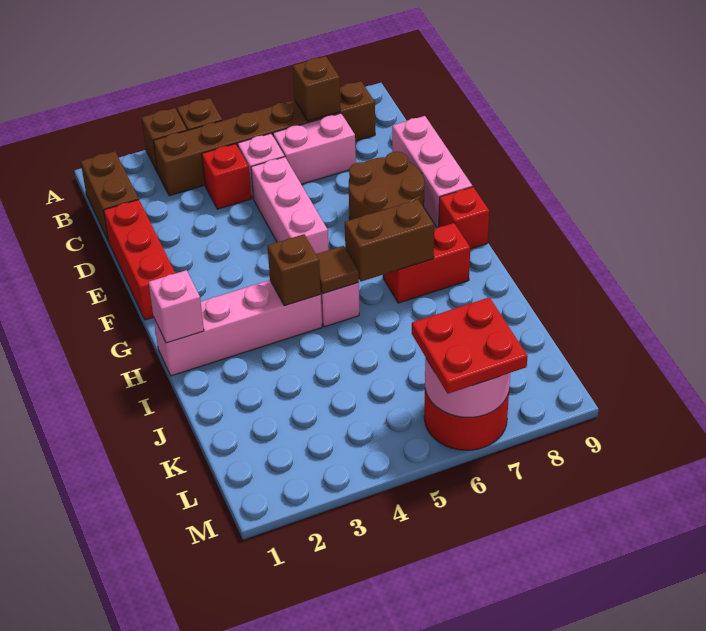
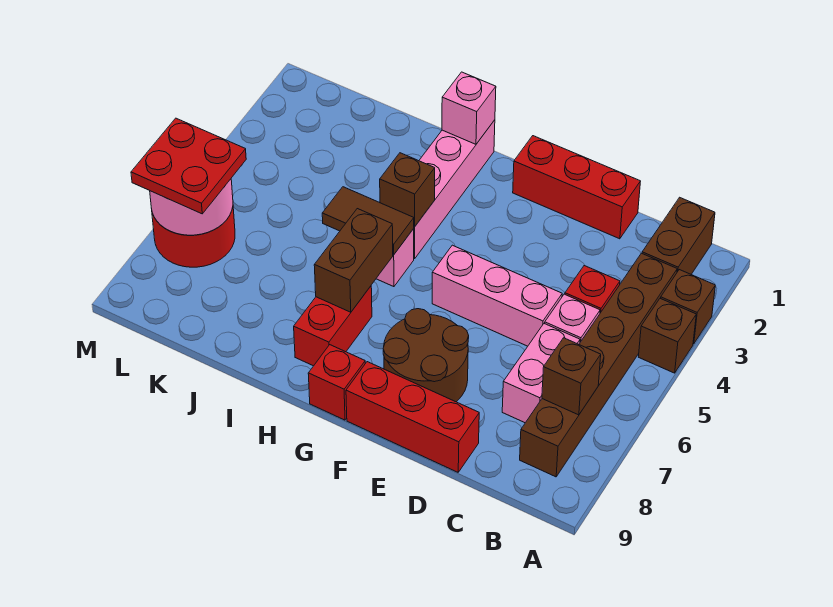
brown 1x2 brick [81,151,139,240] -> brown 1x2 brick turned to [642,197,715,274]
pink 1x3 brick [392,116,472,228] -> red 1x3 brick [346,362,479,472]
brown 1x1 tile [316,246,359,294] -> brown 1x2 tile [322,187,414,255]

